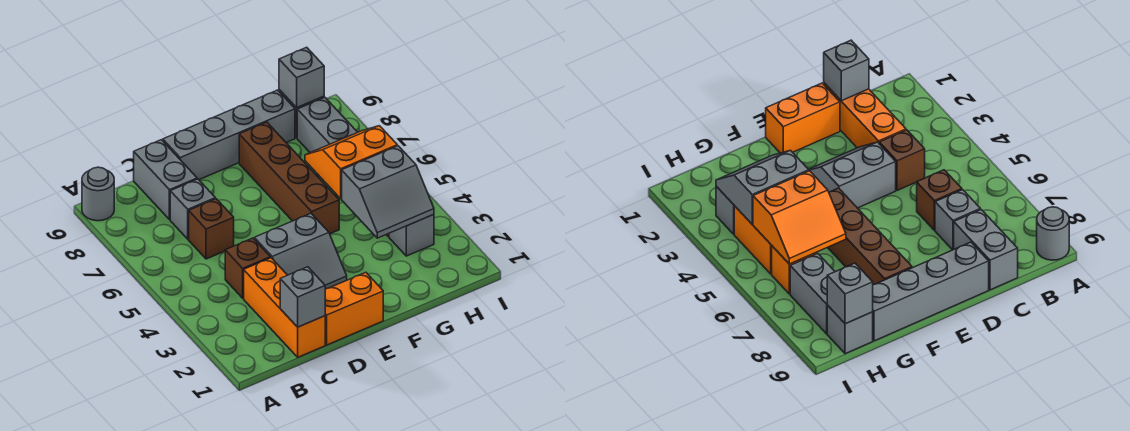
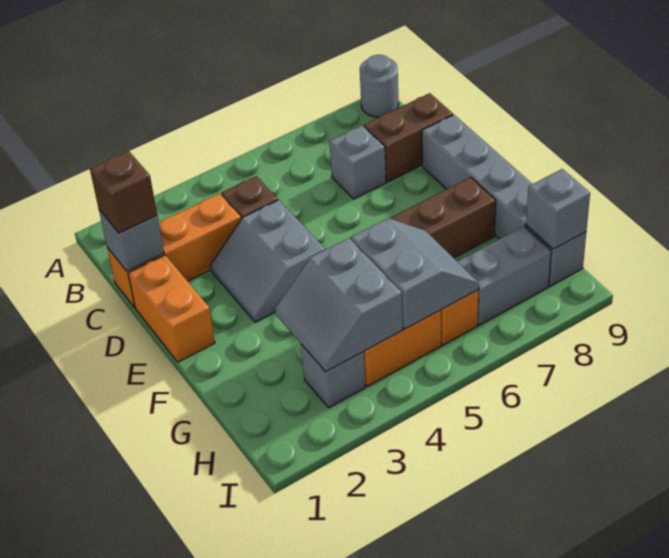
brown 1x1 brick [189,199,234,259] -> brown 1x1 brick moved to [90,151,157,233]
grey 1x2 brick [134,140,197,220] -> brown 1x2 brick [364,93,453,182]
orange 2x2 slope [305,126,397,199] -> grey 2x2 slope [351,218,479,329]

